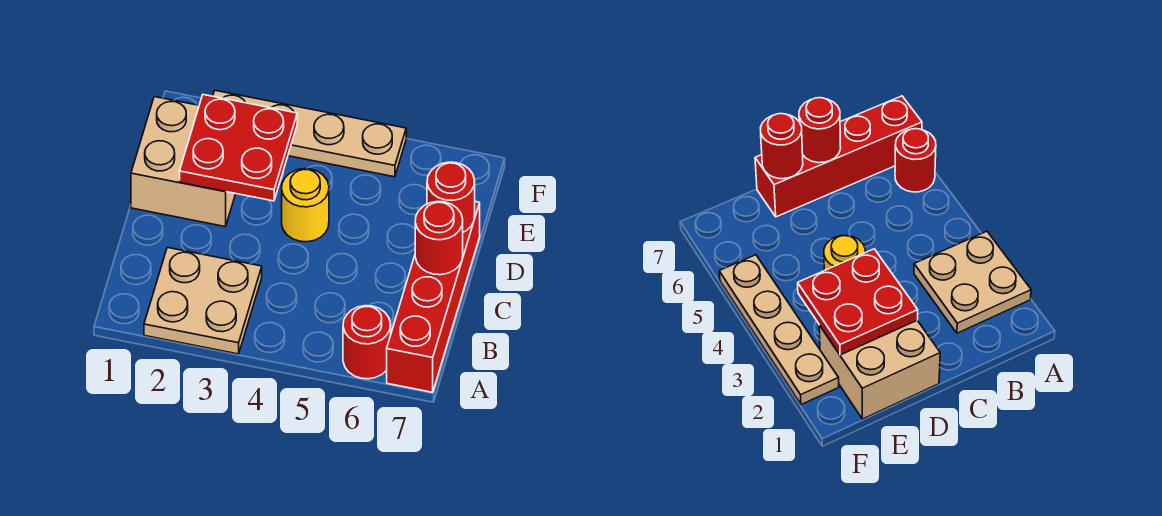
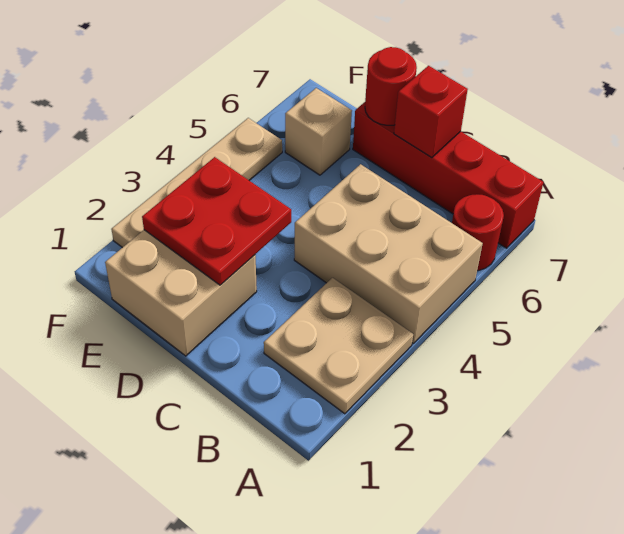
none -> tan 2x3 brick [294,164,483,343]
red 1x1 round brick [415,201,463,275] -> red 1x1 brick [394,66,468,158]
yellow 1x1 round brick [282,169,329,242] -> none
none -> tan 1x1 brick [285,88,352,175]

